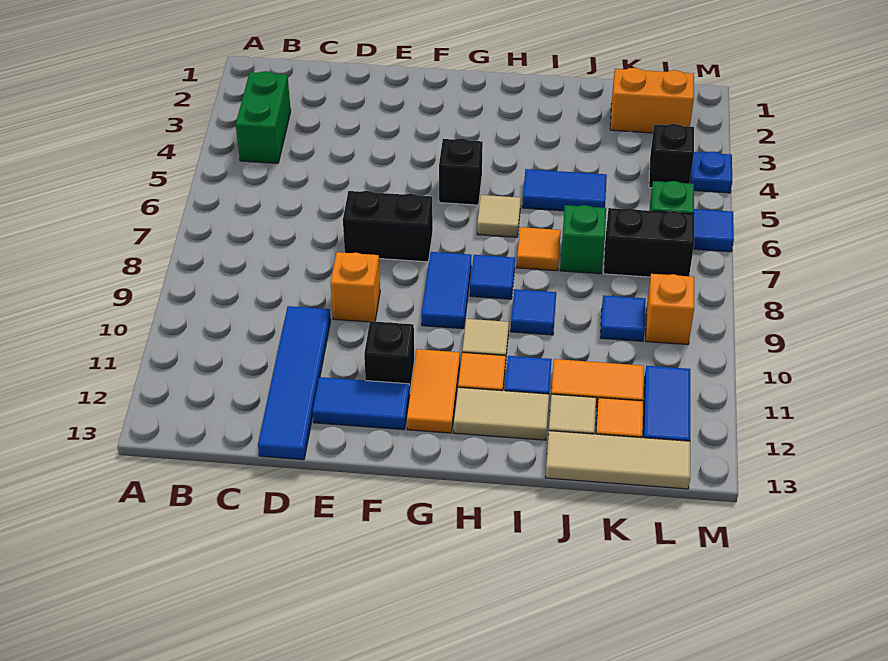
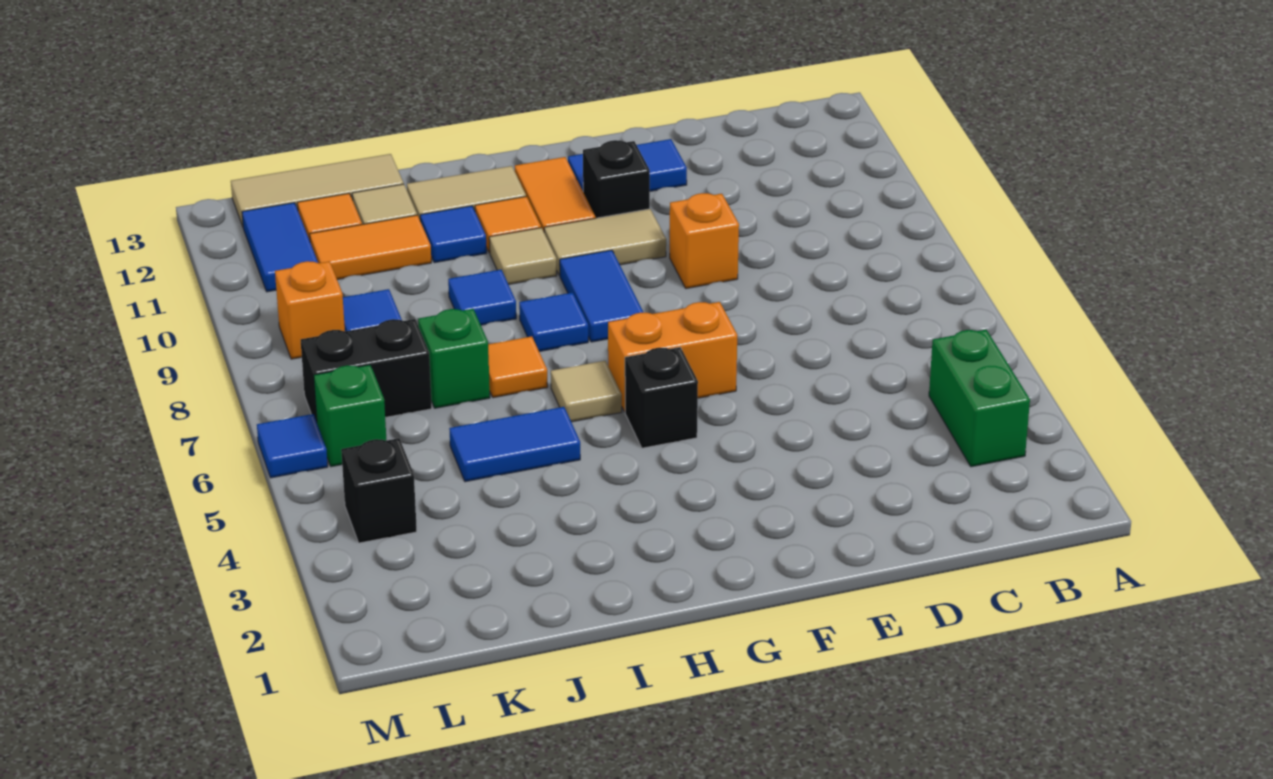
blue 1x4 tile [258,306,331,460] -> none
black 1x2 brick [343,191,433,262] -> none
none -> tan 1x2 tile [544,209,666,276]
orange 1x2 brick [610,68,694,133] -> orange 1x2 brick moved to [608,302,737,412]
blue 1x1 plate [691,152,732,193] -> none

